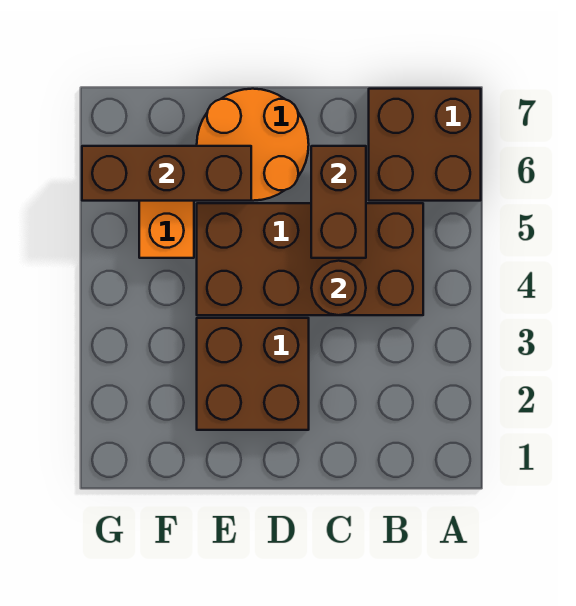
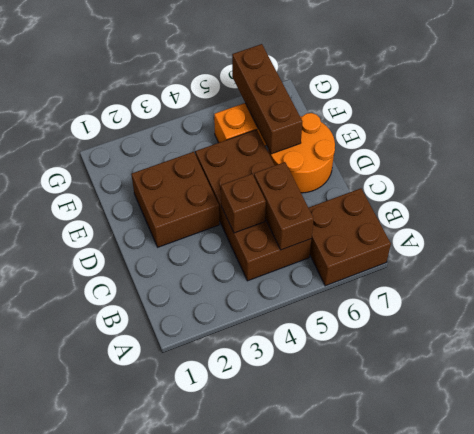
brown 1x1 round brick [311,261,366,315] -> brown 1x1 brick [221,174,266,233]
brown 1x2 brick [311,146,366,258] -> brown 1x2 brick turned to [254,162,314,250]

